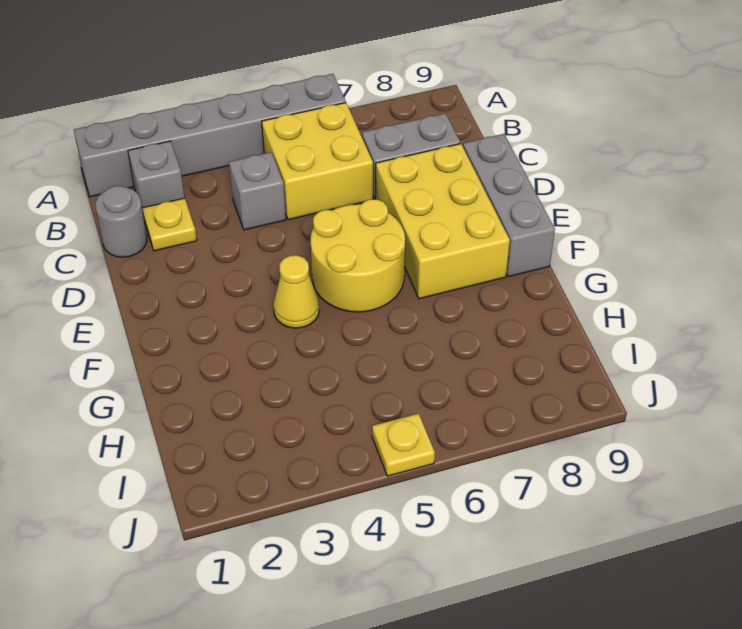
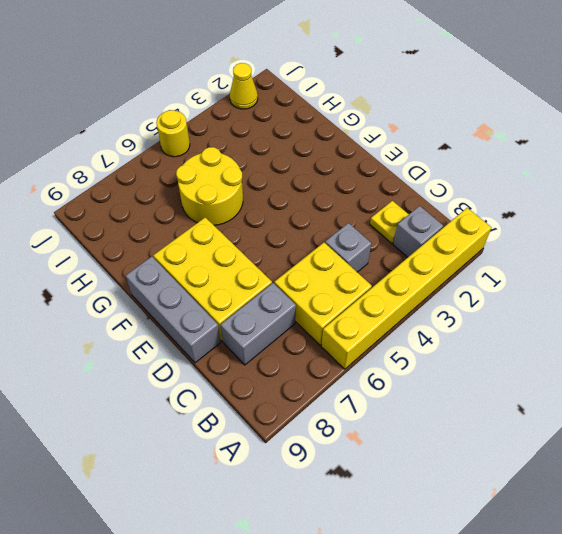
grey 1x6 brick [74,74,346,197] -> yellow 1x6 brick [321,208,491,369]
grey 1x1 round brick [95,186,147,257] -> none
yellow 2x2 round brick [311,199,405,312] -> yellow 2x2 round brick moved to [176,147,243,225]
yellow 1x1 cone [273,255,319,328] -> yellow 1x1 cone moved to [230,63,258,109]
yellow 1x1 plate [372,414,435,476] -> yellow 1x1 round brick [156,110,190,157]

